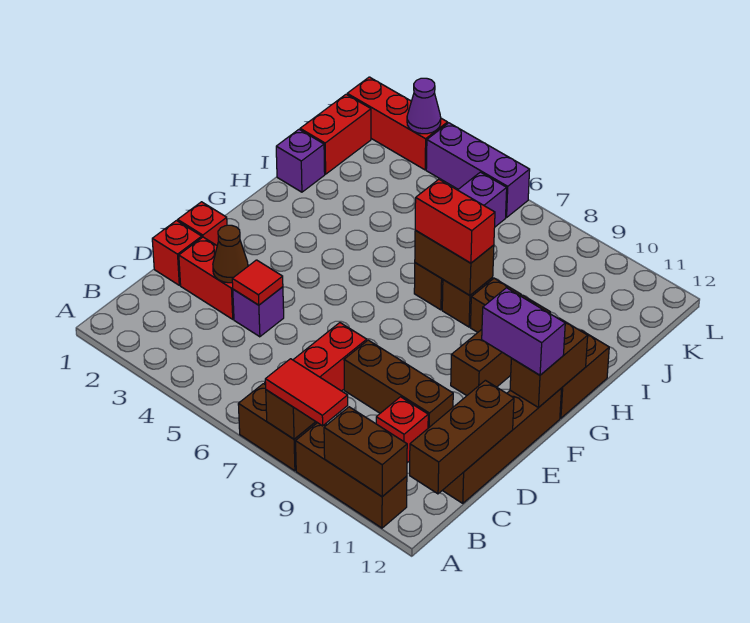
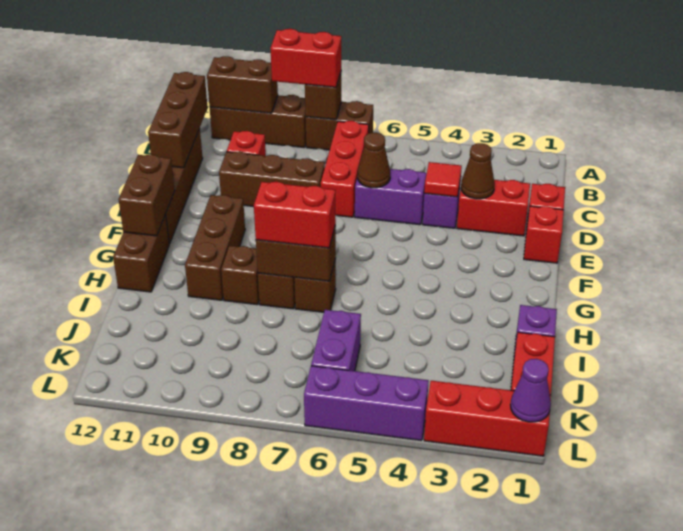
red 1x2 tile [265,359,348,426] -> red 1x2 brick [270,29,341,87]
none -> brown 1x1 cone [358,133,390,188]
purple 1x2 brick [482,288,565,375] -> purple 1x2 brick moved to [355,169,426,225]
purple 1x1 cone [407,78,441,134] -> purple 1x1 cone moved to [510,359,551,422]

